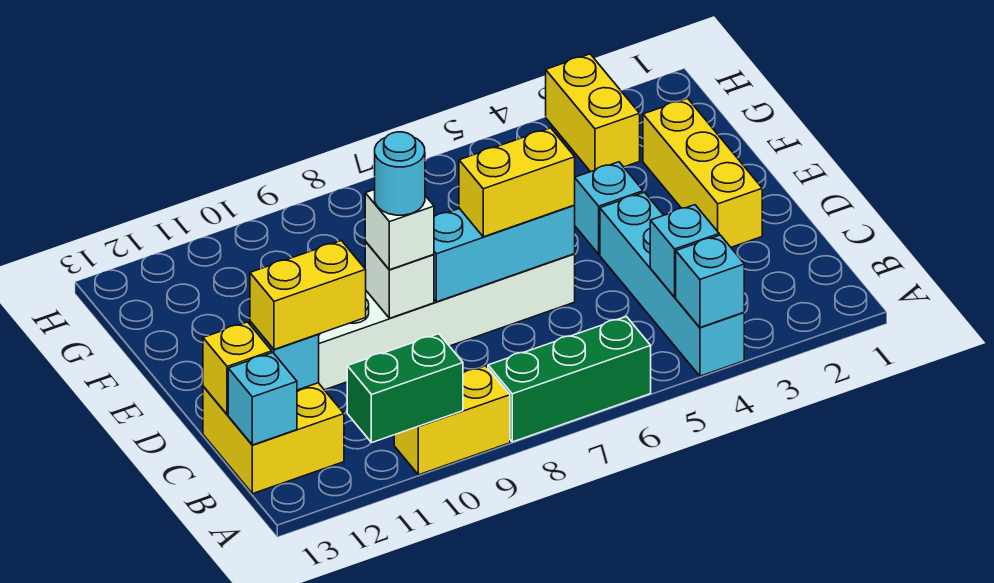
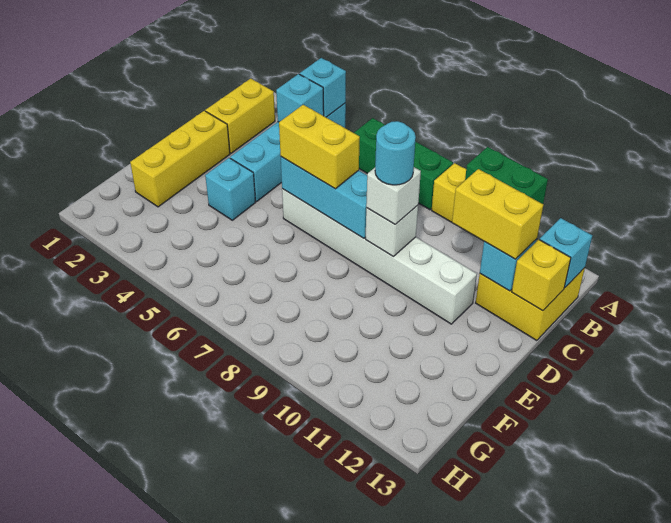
yellow 1x2 brick [546,54,640,172] -> yellow 1x2 brick moved to [205,79,275,153]

